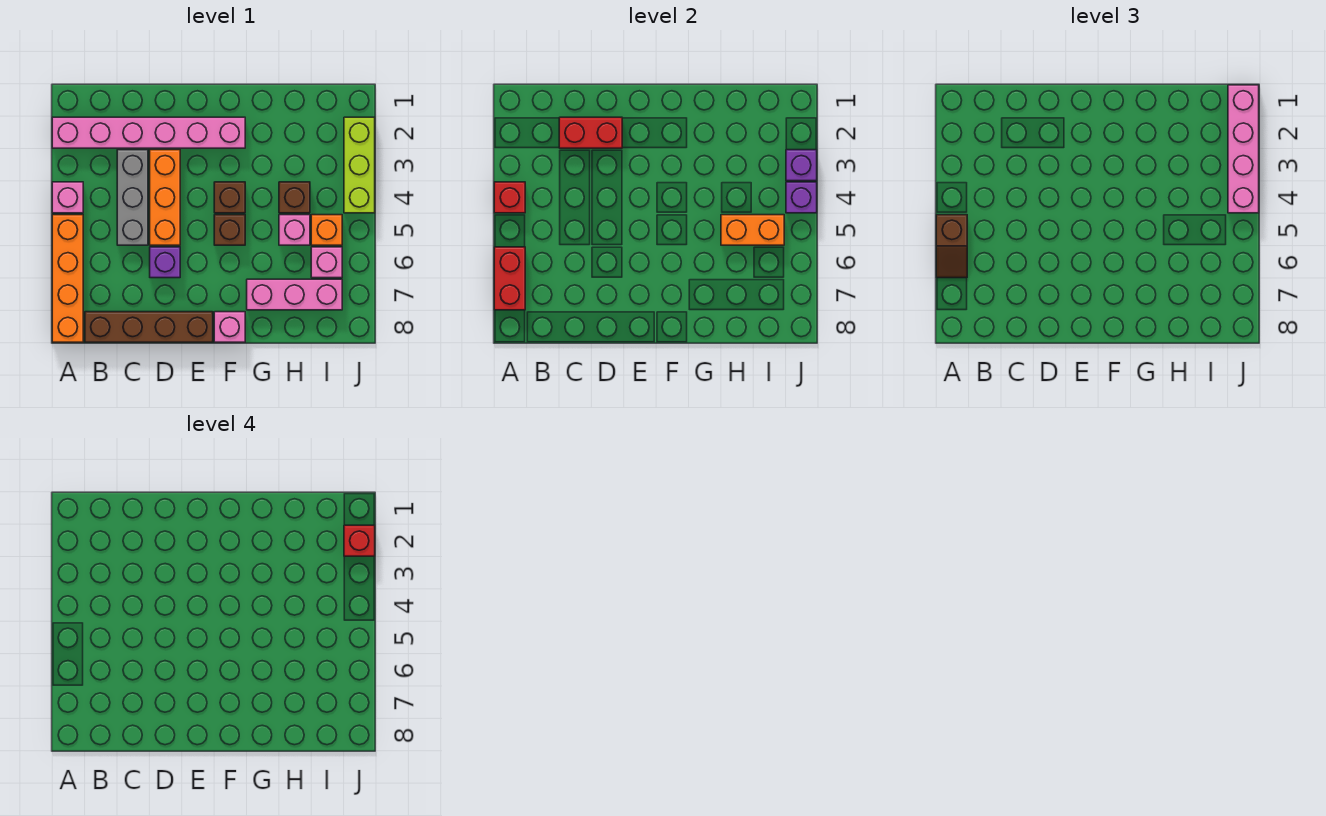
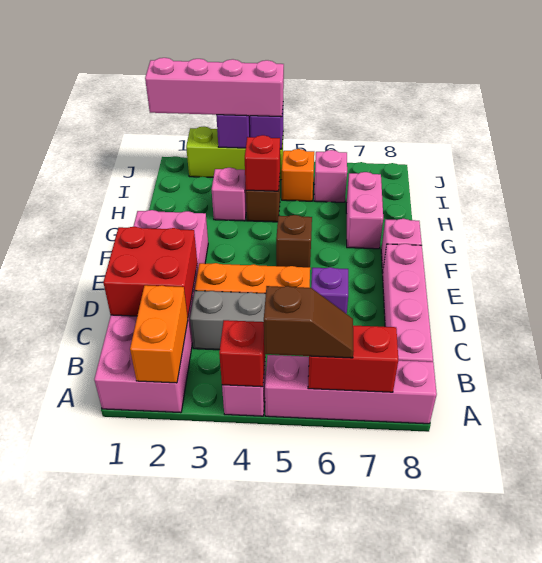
pink 1x6 brick [52,117,245,148] -> pink 2x6 brick [94,210,208,413]
orange 1x4 brick [52,215,83,342] -> pink 1x4 brick [265,355,437,424]
brown 1x4 brick [85,312,213,342] -> pink 1x4 brick [383,244,433,362]
red 1x2 brick [559,117,622,148] -> red 2x2 brick [103,227,197,317]
brown 1x1 brick [214,182,245,213] -> none
pink 1x3 brick [247,279,342,310] -> pink 1x2 brick [346,172,383,249]
pink 1x1 brick [279,215,310,245] -> pink 1x1 brick moved to [212,168,246,221]
orange 1x2 brick [721,215,784,245] -> orange 1x2 brick moved to [130,285,188,383]
red 1x1 brick [344,525,375,556] -> red 1x1 brick moved to [245,135,280,191]

